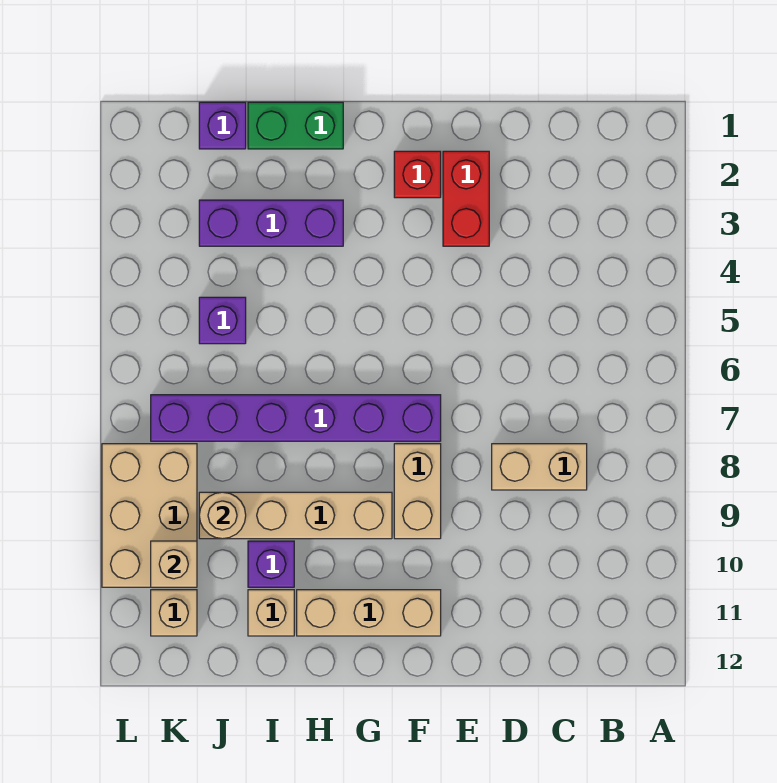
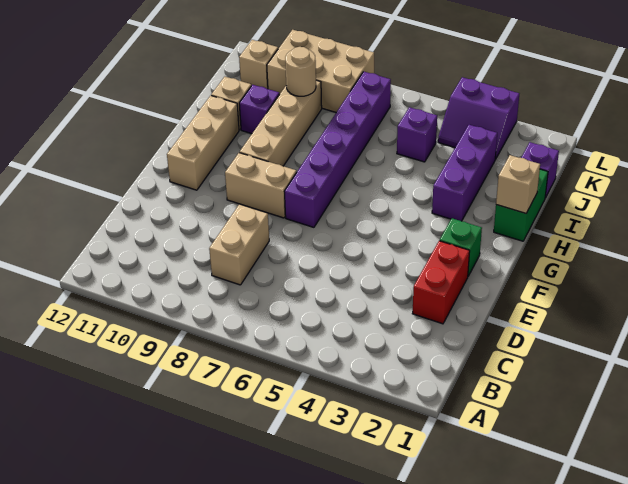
red 1x2 brick [443,151,489,246] -> red 1x2 brick turned to [412,241,470,324]
red 1x1 brick [394,151,441,198] -> green 1x1 brick [440,218,482,276]
none -> purple 2x2 slope [438,77,519,159]
tan 1x1 brick [151,541,197,587] -> tan 1x1 brick moved to [496,155,540,213]

